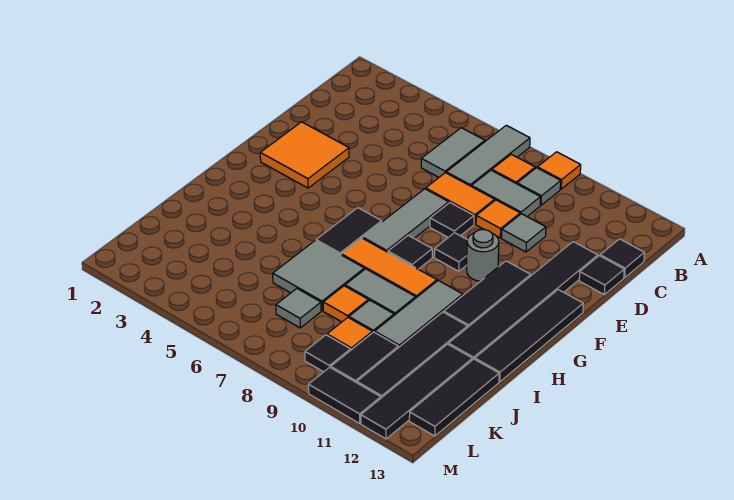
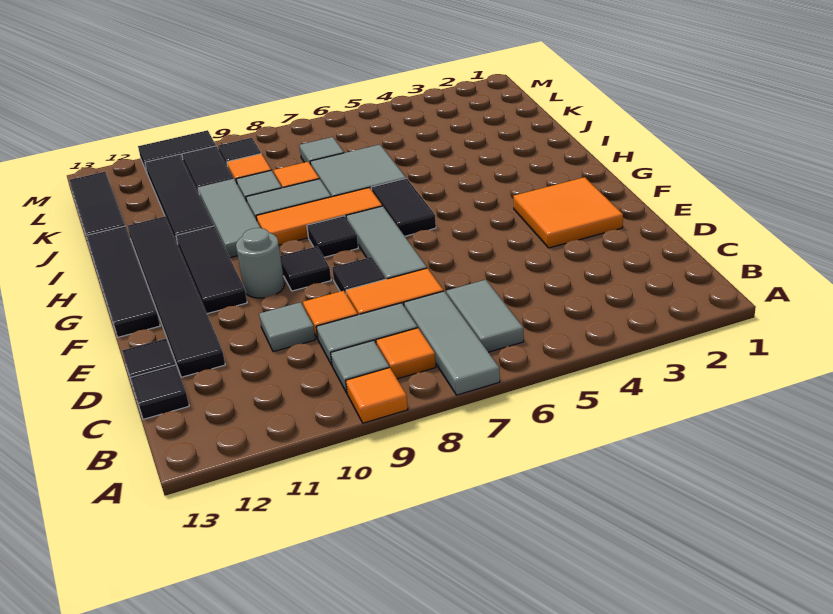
black 1x4 tile [361,344,473,439] -> none

